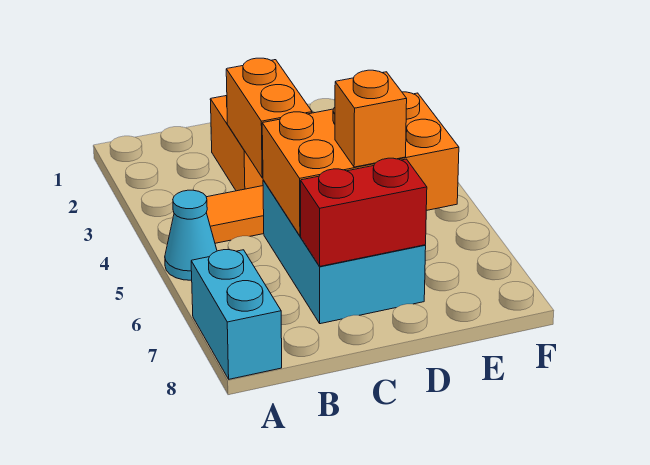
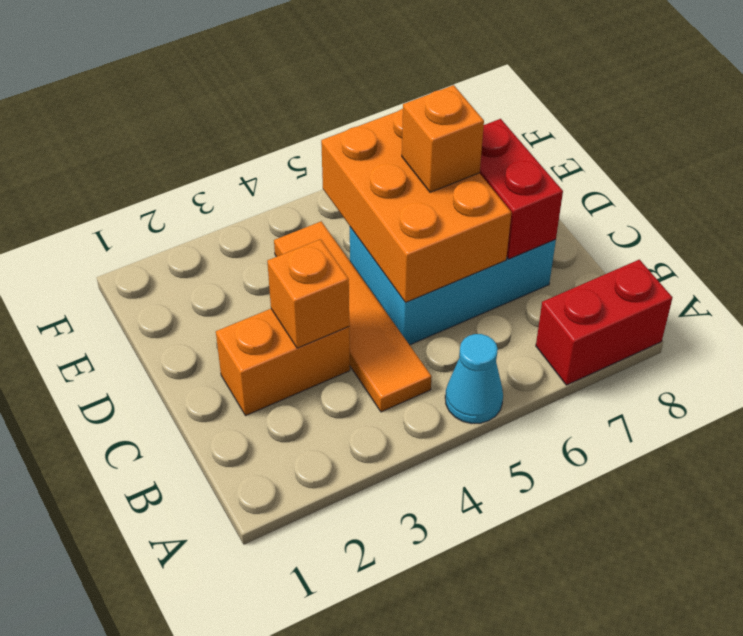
cyan 1x2 brick [191,250,282,379] -> red 1x2 brick [536,260,672,385]
orange 1x2 brick [226,58,312,178] -> orange 1x1 brick [267,239,349,348]

